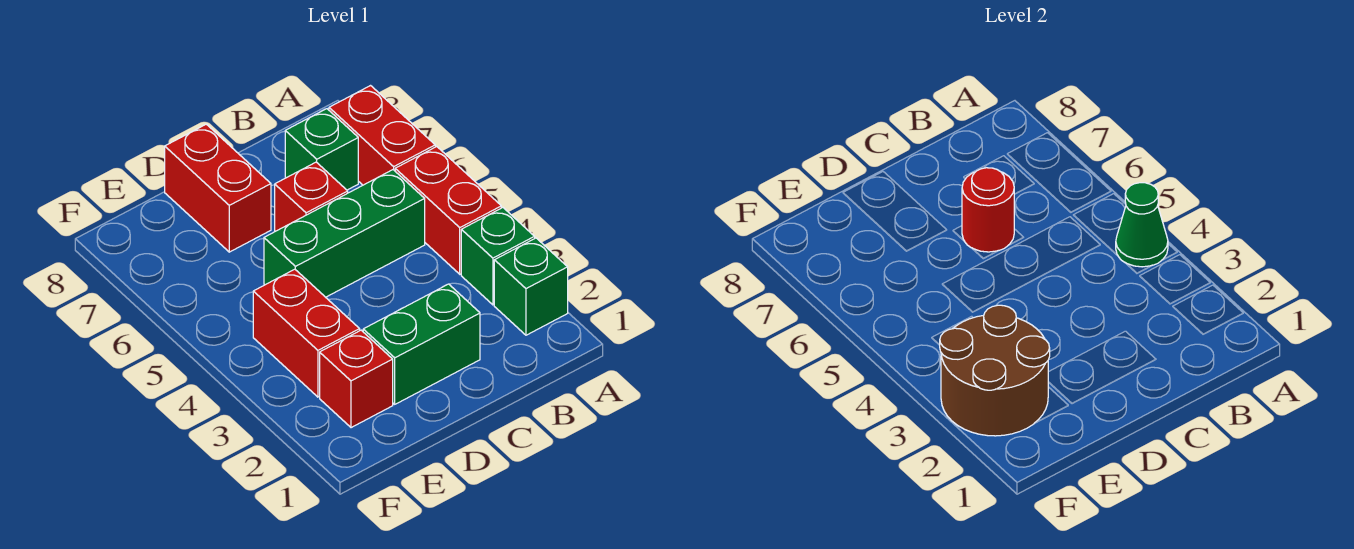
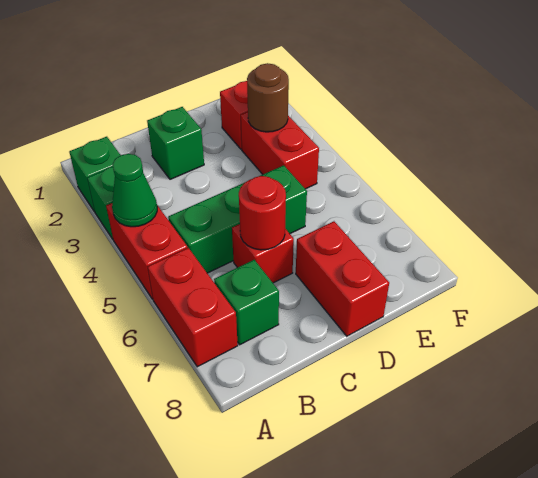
green 1x2 brick [363,284,480,404] -> green 1x1 brick [147,107,204,179]
brown 2x2 round brick [940,305,1050,436] -> brown 1x1 round brick [247,63,289,132]

